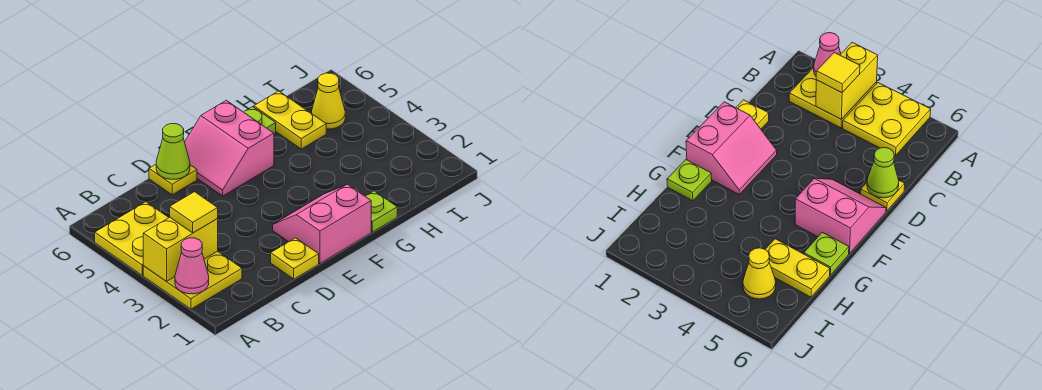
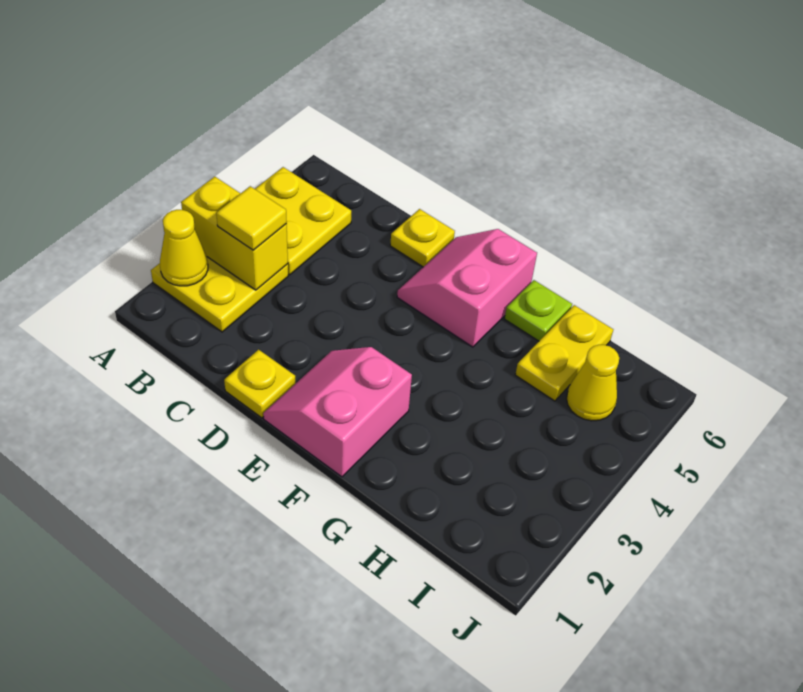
pink 1x1 cone [175,238,209,294] -> yellow 1x1 cone [160,210,208,286]
lime 1x1 cone [156,124,190,179] -> none
pink 2x2 slope [273,184,371,263] -> pink 2x2 slope turned to [263,347,412,477]
lime 1x1 plate [365,191,397,232] -> none

